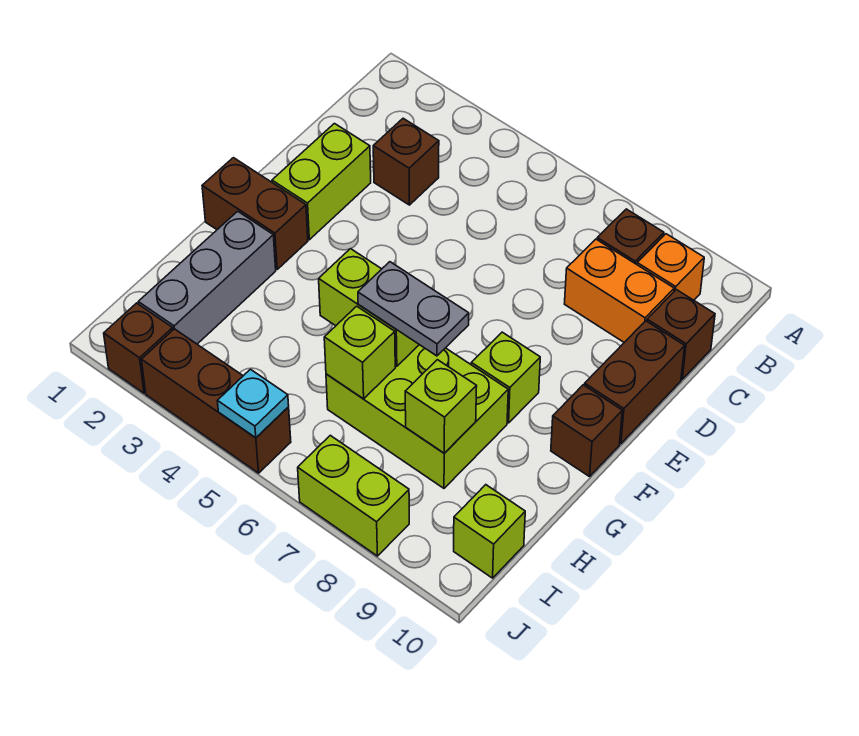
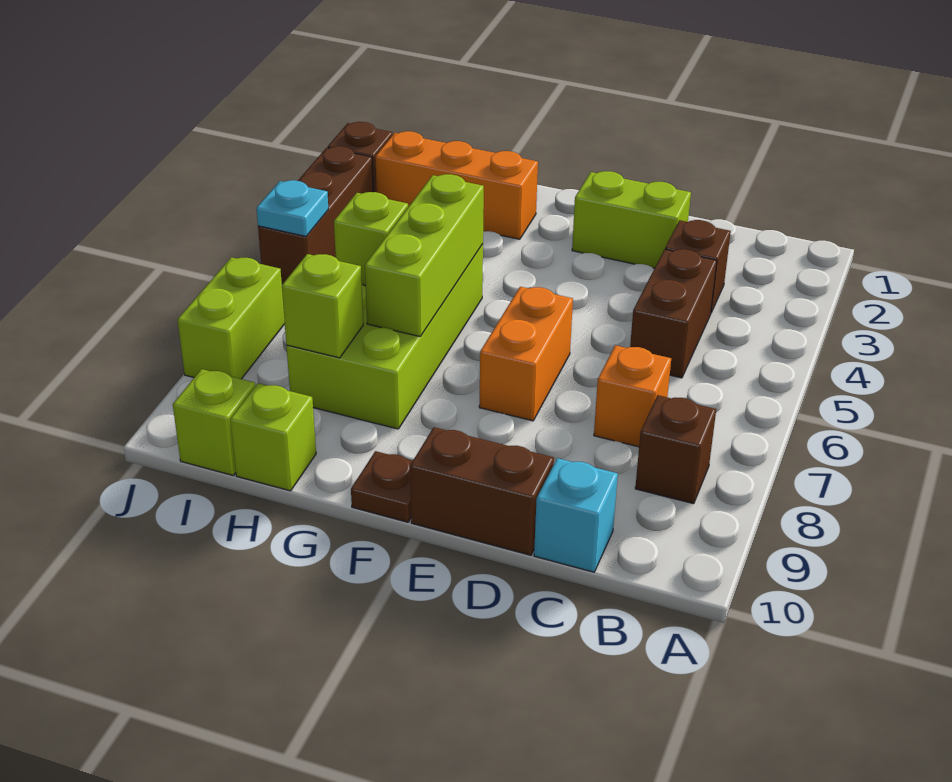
orange 1x1 brick [637,234,704,300] -> orange 1x1 brick moved to [594,345,671,447]
orange 1x2 brick [565,239,674,342] -> orange 1x2 brick moved to [479,287,573,421]
brown 1x1 brick [647,290,715,379] -> cyan 1x1 brick [534,458,618,572]
brown 1x2 brick [202,158,308,269] -> brown 1x2 brick moved to [630,249,717,378]
lime 1x1 brick [471,332,540,423] -> lime 1x1 brick moved to [230,383,316,491]
brown 1x1 brick [551,385,622,477] -> brown 1x1 plate [351,451,412,522]
grey 1x3 brick [138,211,276,344] -> orange 1x3 brick [375,131,538,239]
lime 1x2 brick [319,249,419,366] -> lime 1x3 brick [365,174,484,336]
lime 2x3 brick [326,345,508,488] -> lime 2x4 brick [286,244,483,429]
grey 1x2 plate [358,262,469,356] -> none

